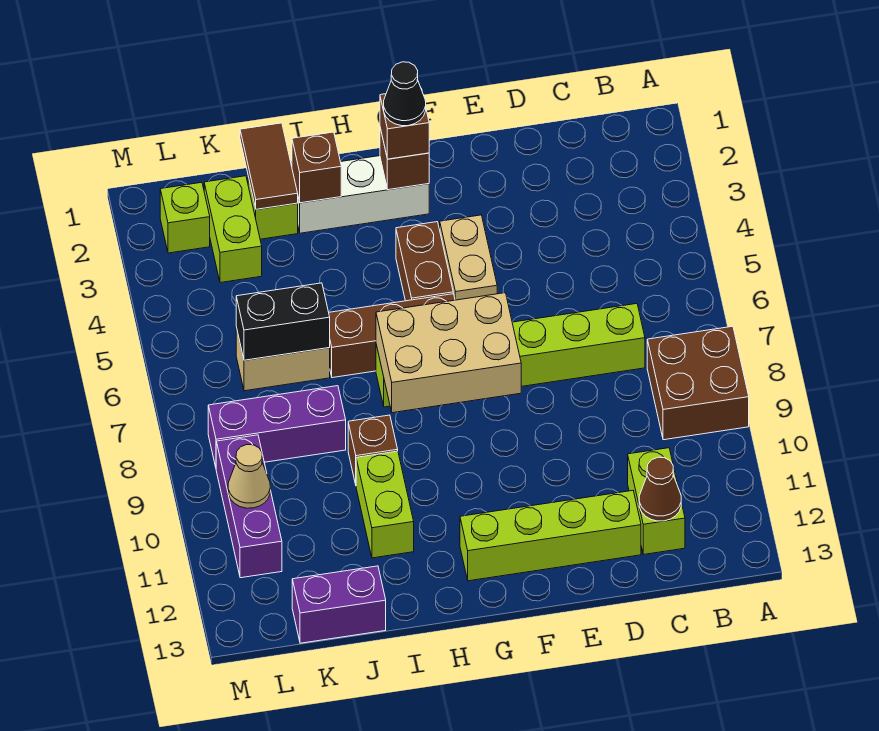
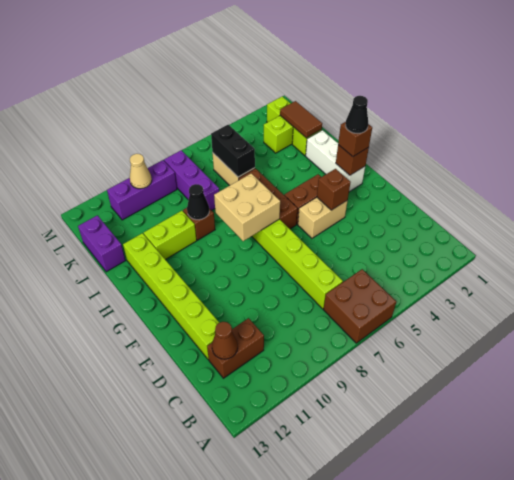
brown 2x2 brick [647,326,749,440] -> brown 2x2 brick moved to [323,269,396,343]
lime 1x2 brick [628,448,685,555] -> brown 1x2 brick [207,318,264,378]
lime 1x4 brick [460,491,641,581] -> lime 1x6 brick [123,233,219,360]
tan 2x3 brick [376,293,521,413] -> tan 2x2 brick [214,173,280,241]
brown 1x1 brick [292,132,341,203] -> brown 1x1 brick moved to [317,169,351,210]
none -> black 1x1 cone [187,184,209,220]
brown 1x2 tile [240,123,298,209] -> brown 1x2 tile turned to [280,101,322,138]

